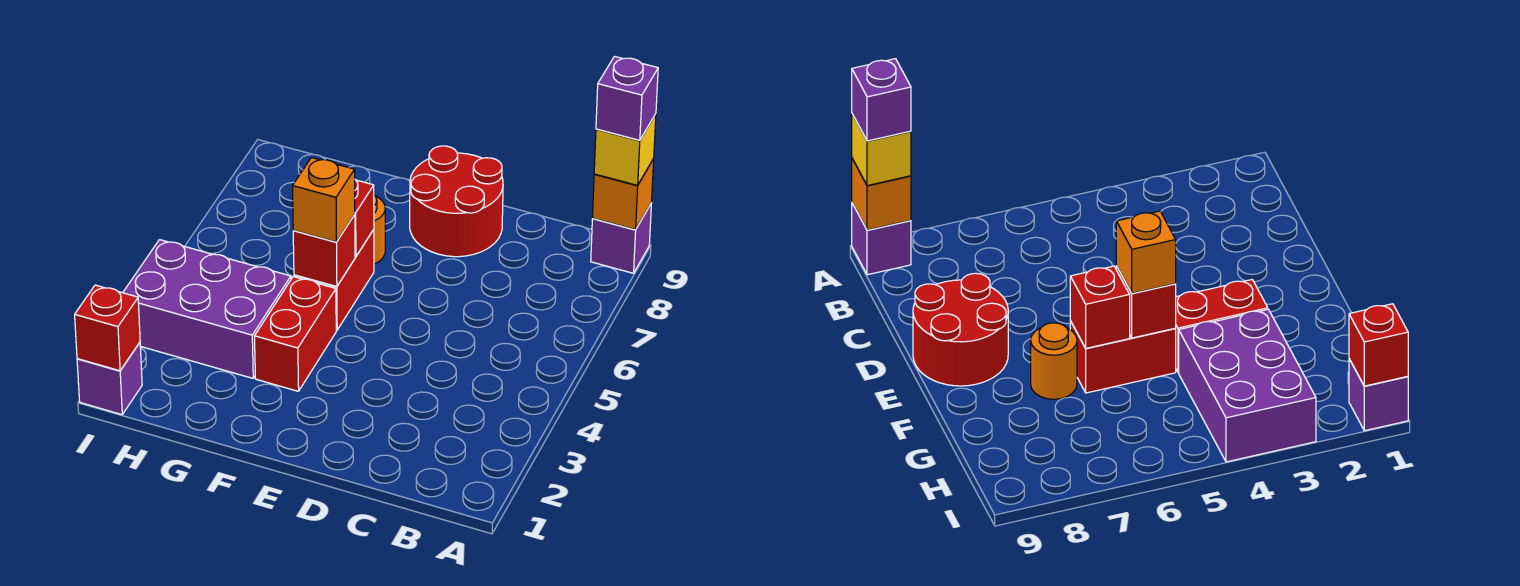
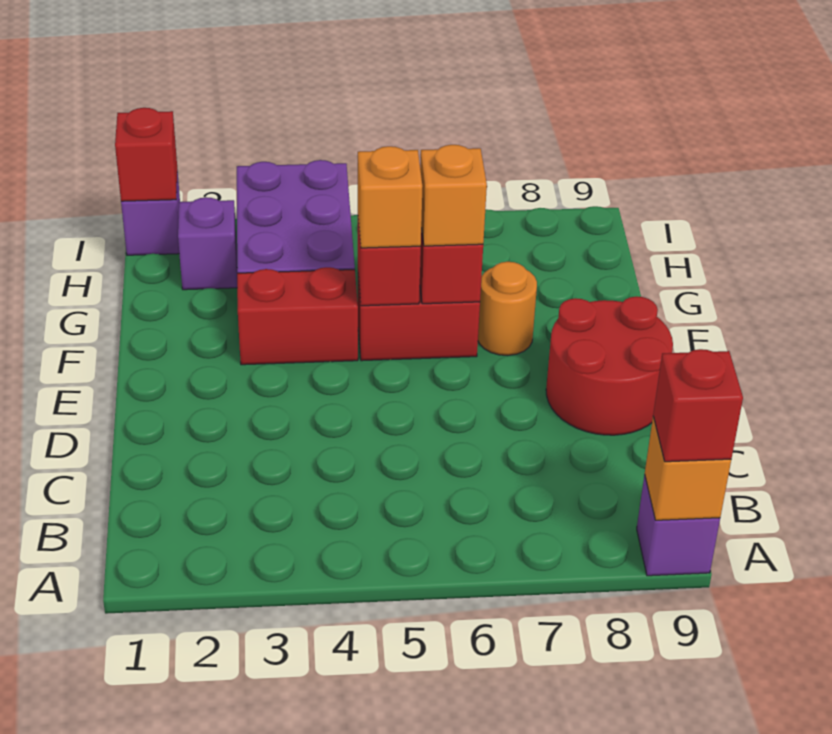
yellow 1x1 brick [594,114,656,185] -> red 1x1 brick [653,349,743,462]
purple 1x1 brick [596,57,658,140] -> purple 1x1 brick moved to [178,197,237,290]
none -> orange 1x1 brick [420,145,487,246]

